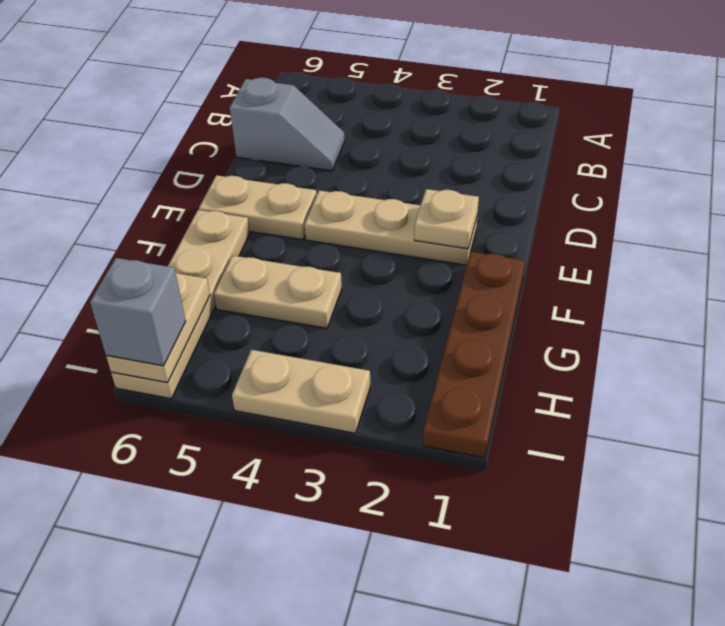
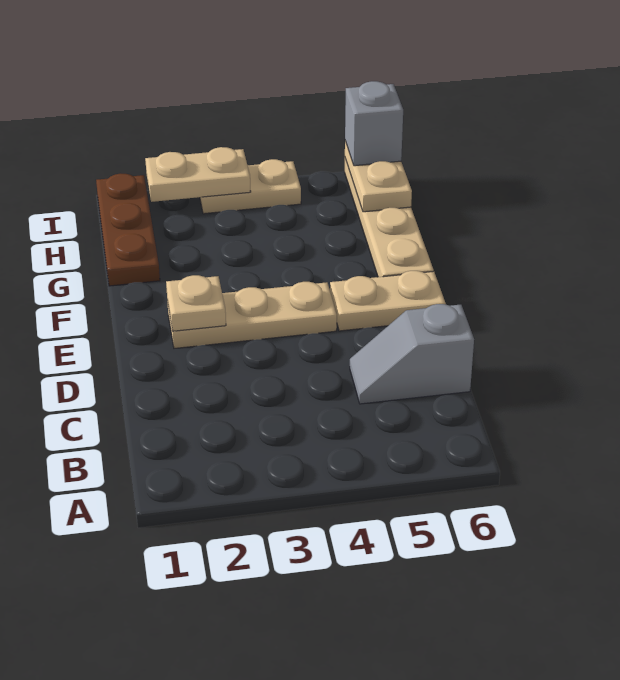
brown 1x4 plate [423,252,525,458] -> brown 1x3 plate [96,174,160,286]
tan 1x2 plate [214,256,342,328] -> tan 1x2 plate moved to [145,147,251,202]

